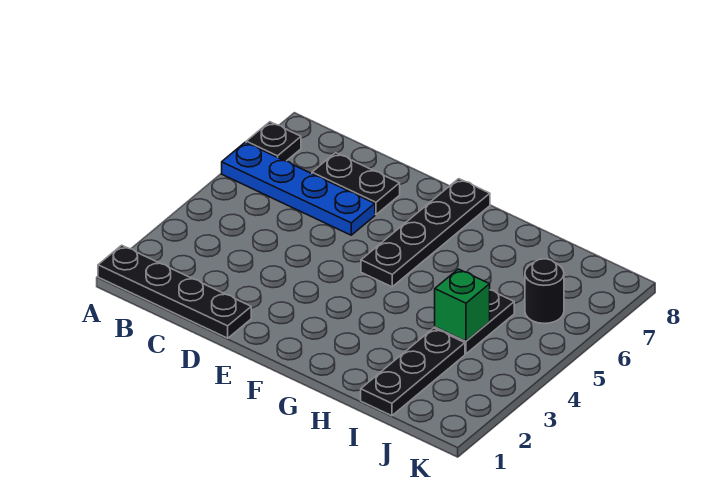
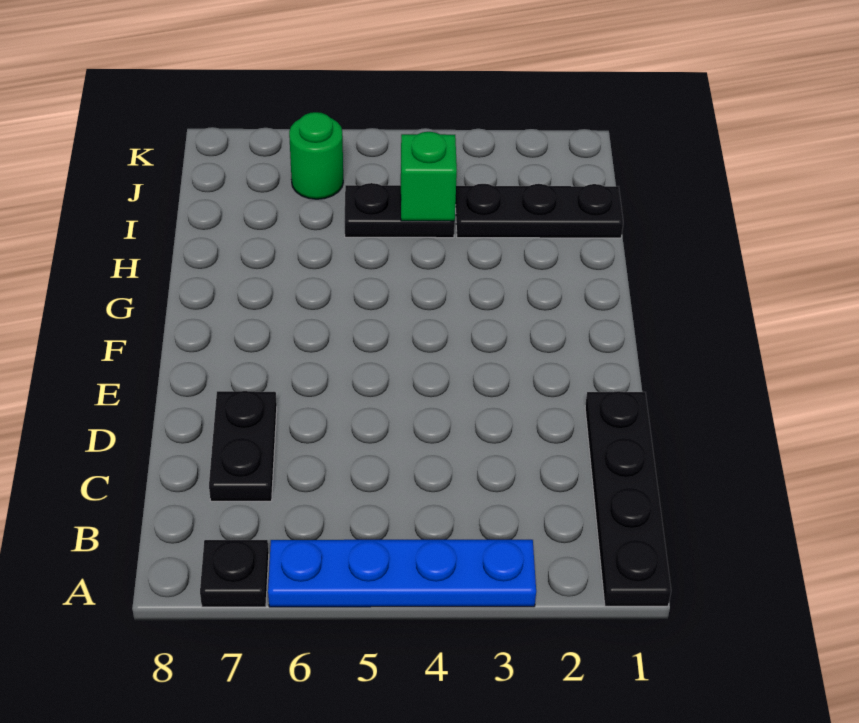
blue 1x4 plate [222,142,375,235] -> blue 1x4 plate turned to [268,540,536,607]
black 1x4 plate [361,179,490,287] -> none
black 1x1 round brick [525,259,564,324] -> green 1x1 round brick [289,112,343,199]

